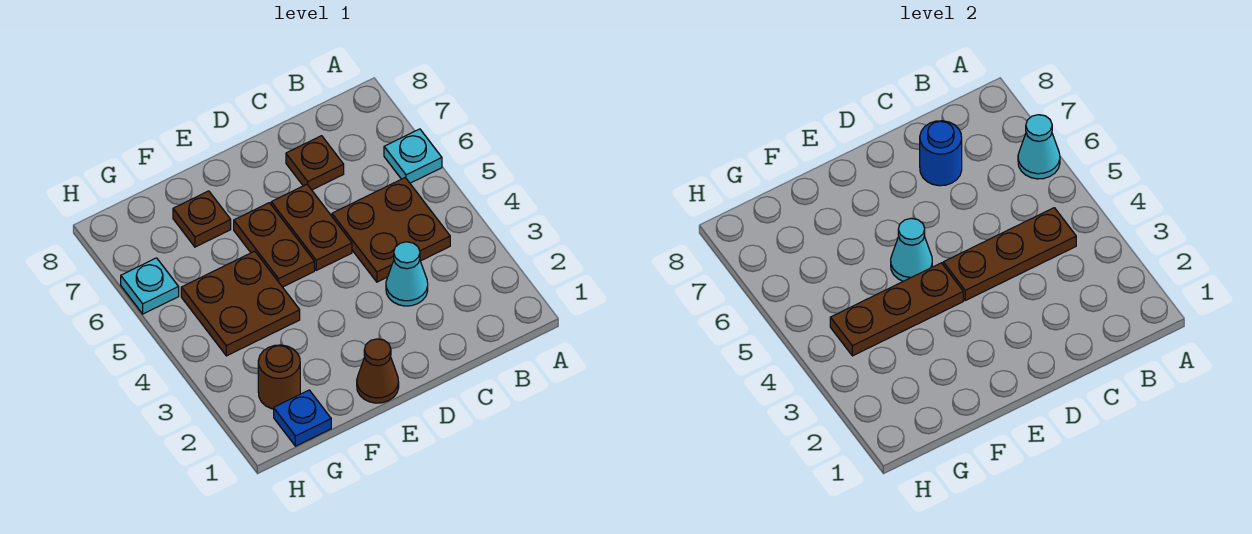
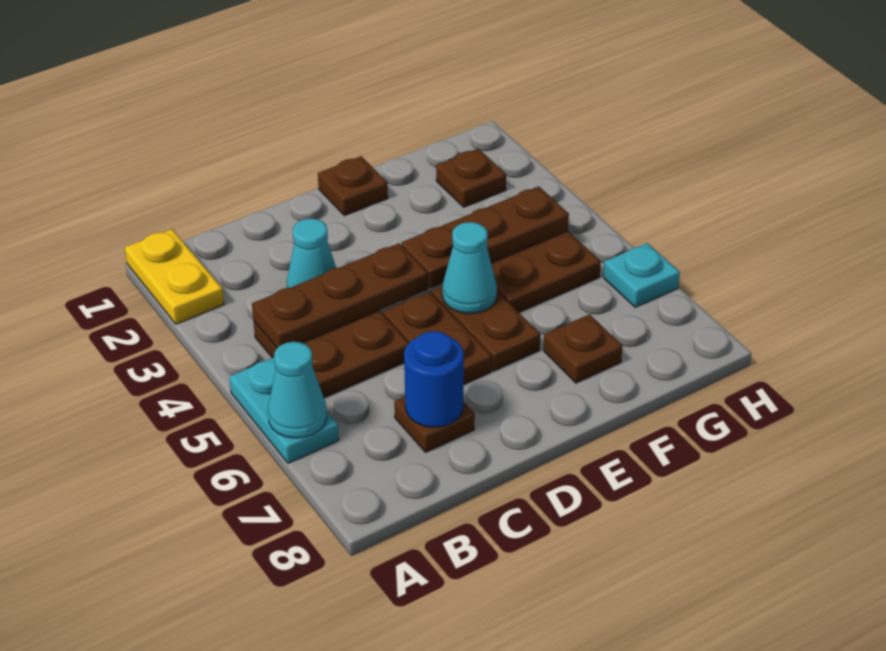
none -> yellow 1x2 plate [125,229,224,324]
cyan 1x1 plate [384,129,442,183] -> cyan 1x2 plate [229,358,339,463]
brown 1x1 cone [357,339,399,403] -> brown 1x1 plate [318,156,388,216]
blue 1x1 plate [274,390,331,446] -> none
brown 1x1 round brick [258,345,300,409] -> brown 1x1 plate [436,149,506,207]

